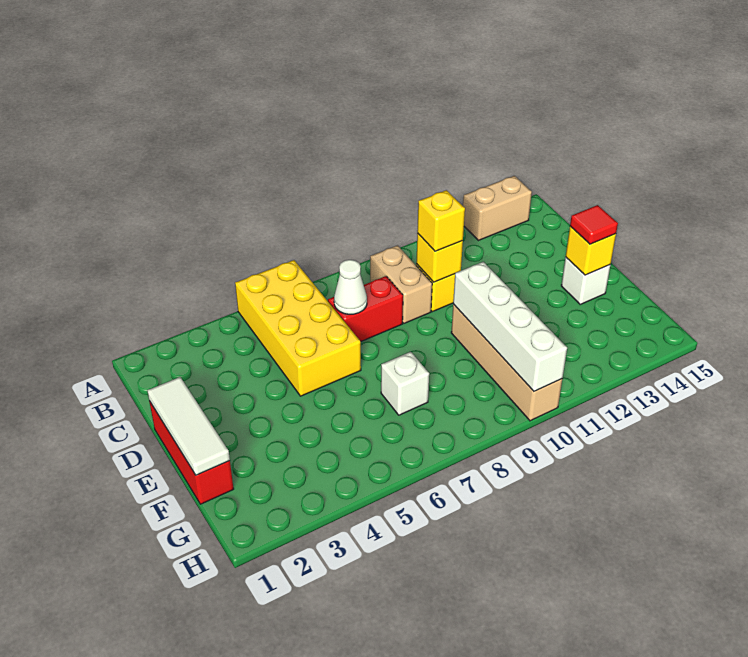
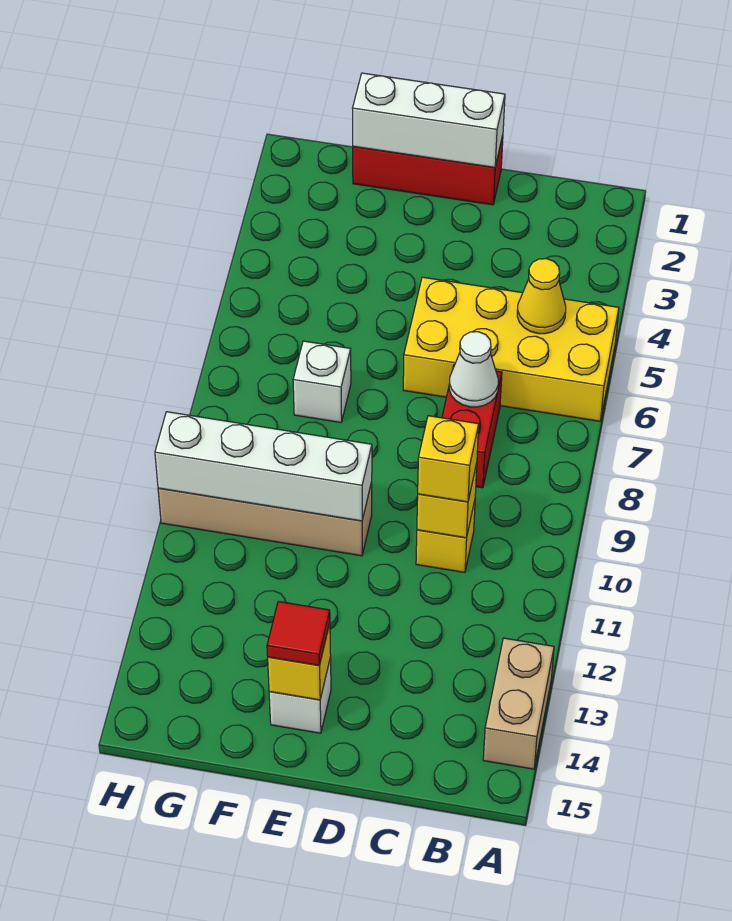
none -> yellow 1x1 cone [517,259,566,334]
tan 1x2 brick [370,245,432,323] -> none
white 1x3 tile [147,377,230,475] -> white 1x3 brick [352,73,505,167]

